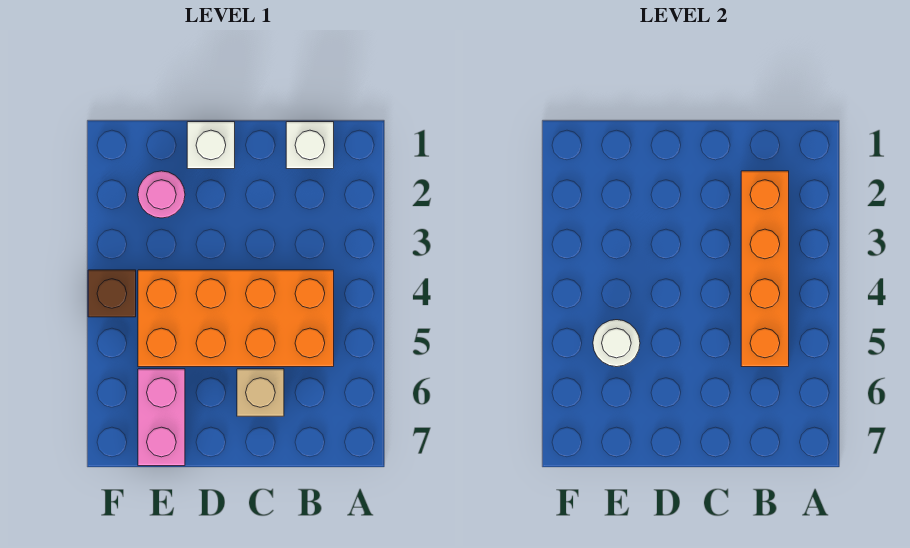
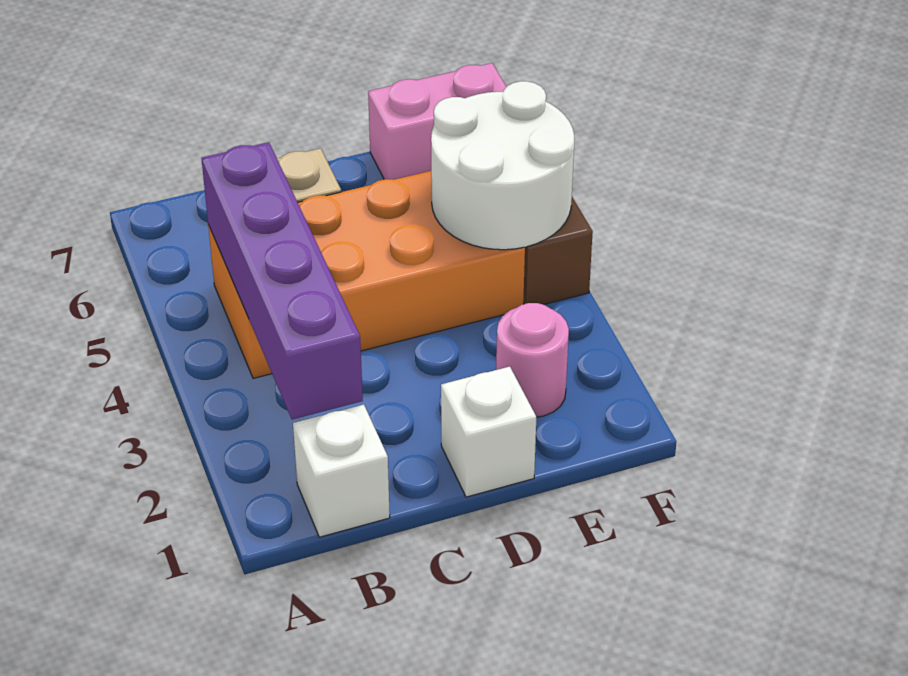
orange 1x4 brick [741,171,789,367] -> purple 1x4 brick [202,142,363,419]
white 1x1 round brick [593,320,640,367] -> white 2x2 round brick [431,81,574,250]
pink 1x2 brick [138,369,185,466] -> pink 1x2 brick turned to [368,63,506,180]

